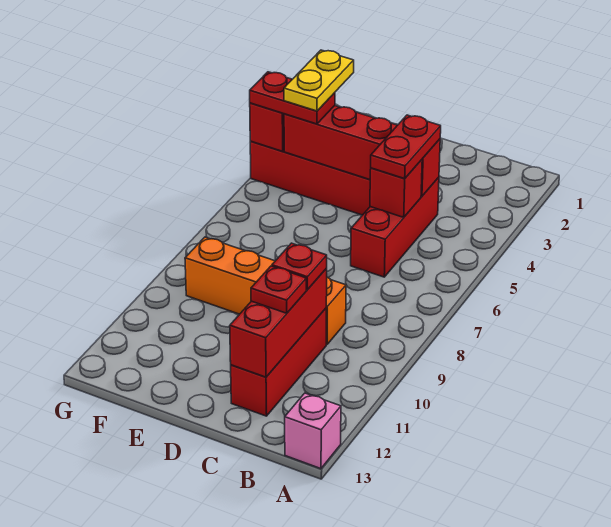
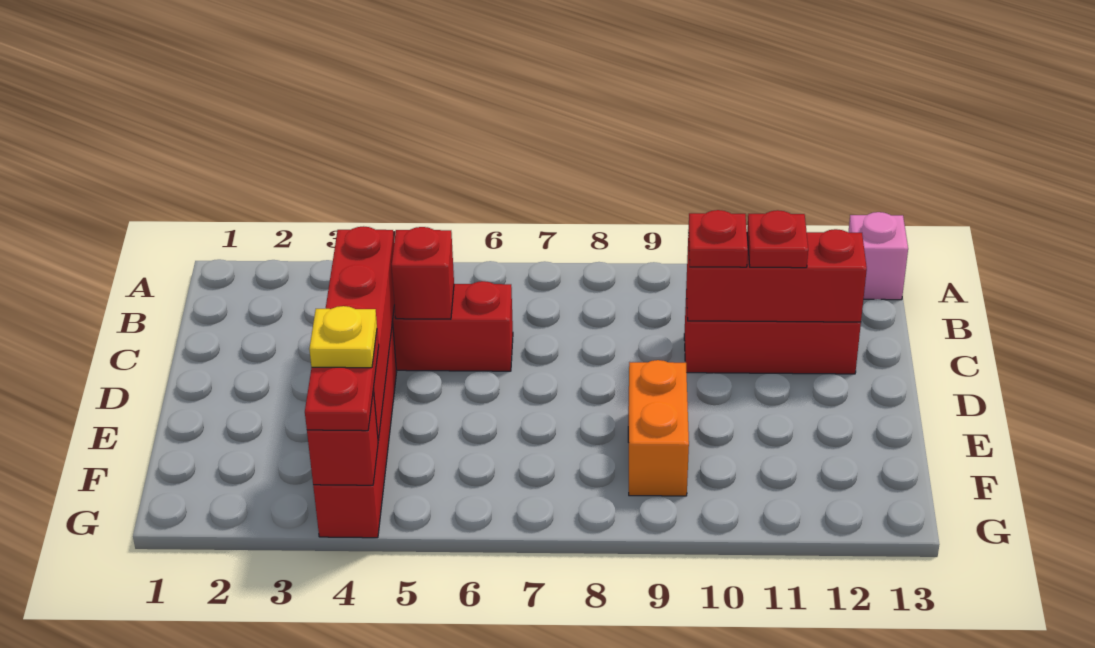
red 1x2 plate [371,115,441,179] -> none
orange 1x4 brick [185,237,346,345] -> orange 1x2 brick [628,360,689,496]
yellow 1x2 plate [284,50,354,111] -> yellow 1x1 plate [309,306,377,368]

